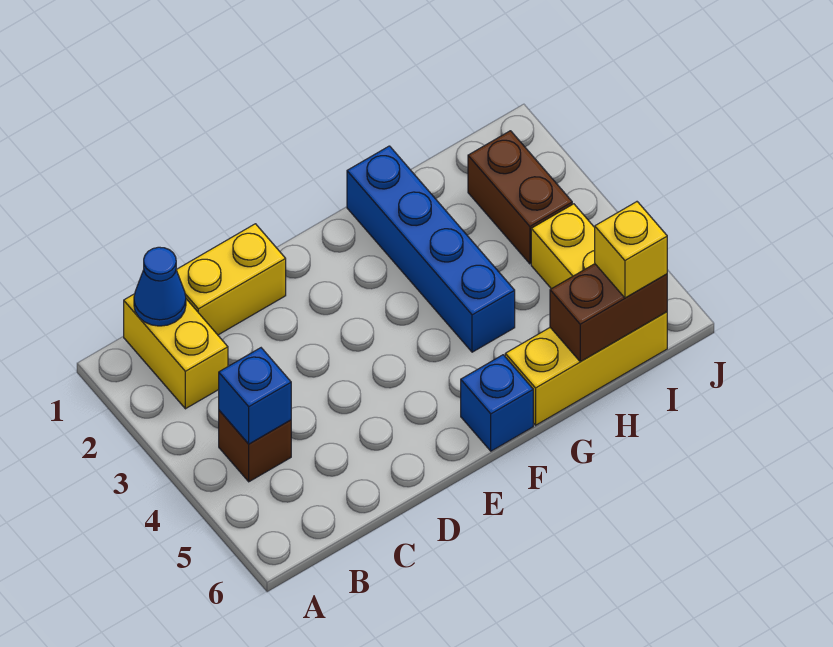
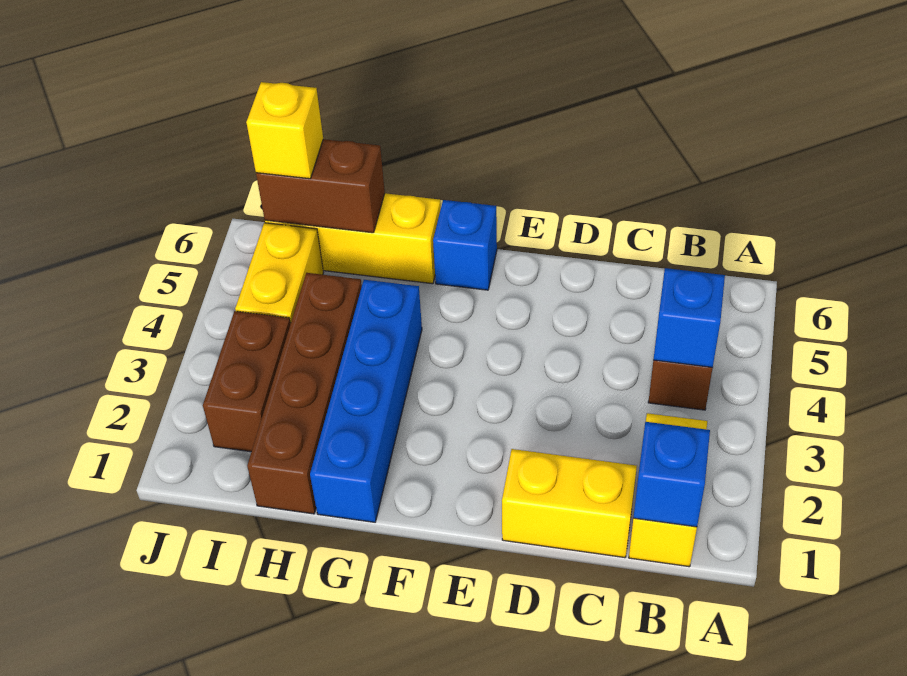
blue 1x1 cone [134,247,186,326] -> blue 1x1 brick [634,422,710,527]
none -> brown 1x4 brick [247,273,362,514]

